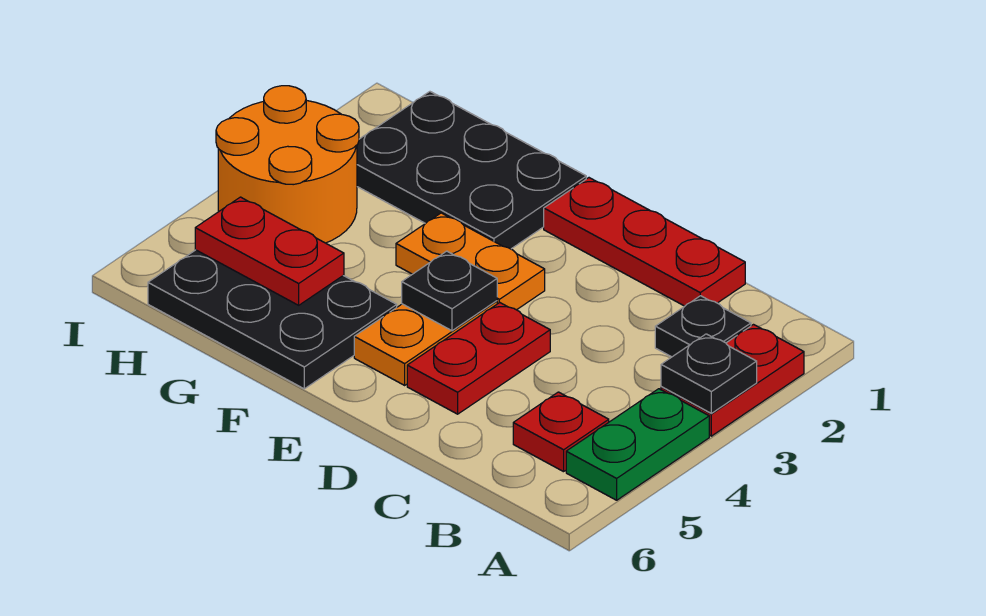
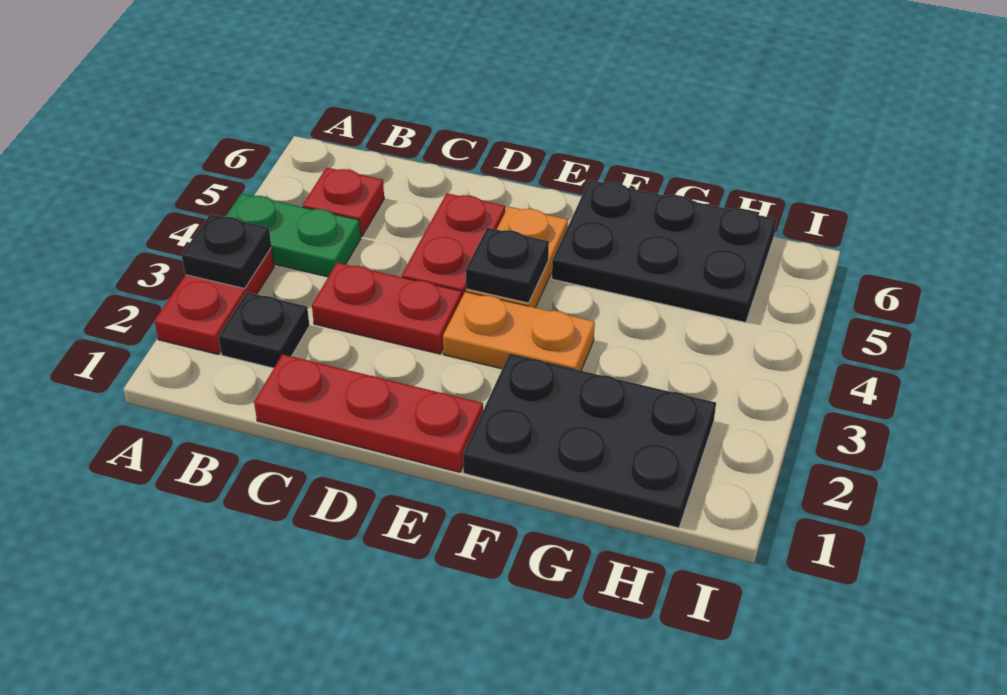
green 1x2 plate [566,389,709,500] -> green 1x2 plate turned to [226,194,361,277]
red 1x2 plate [195,197,344,305] -> red 1x2 plate moved to [312,263,462,354]
orange 2x2 round brick [216,86,359,243] -> none

